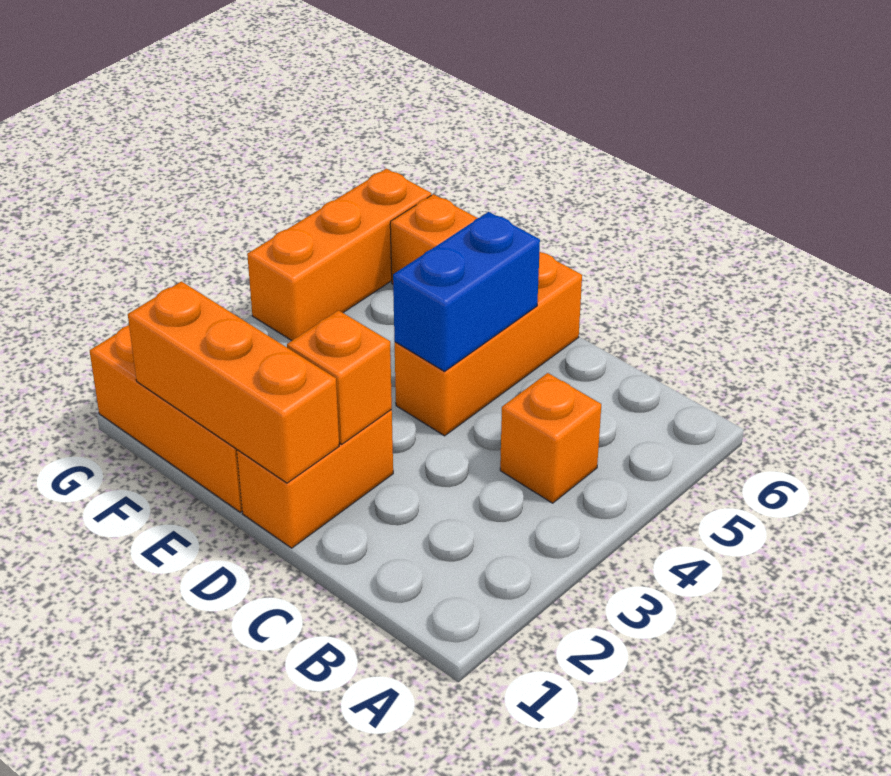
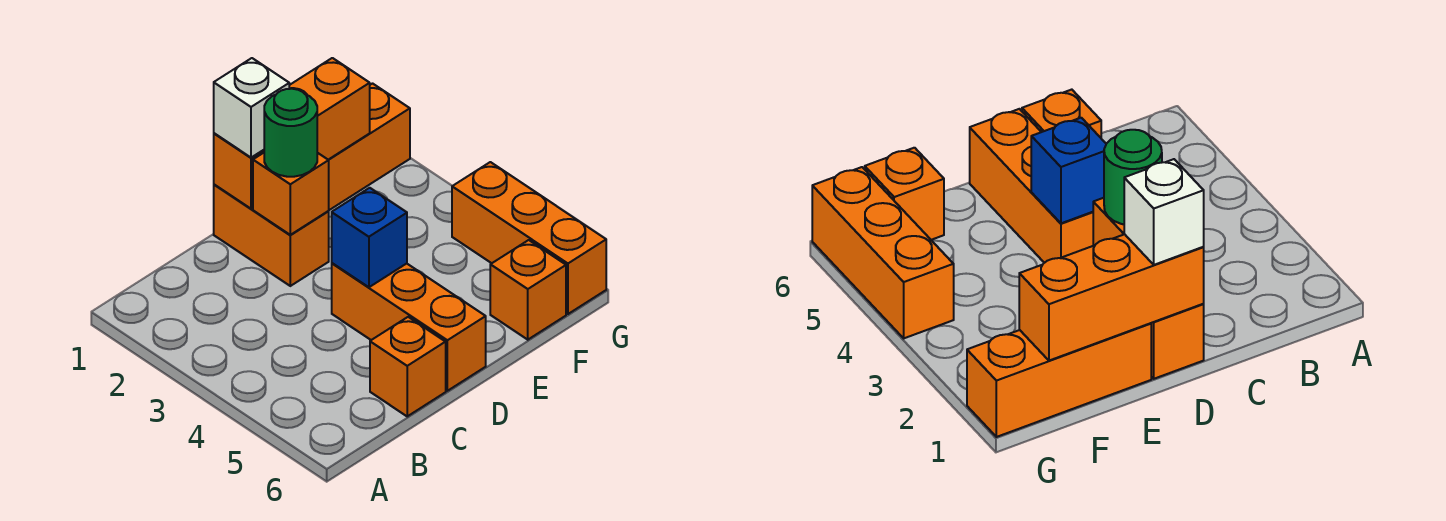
orange 1x1 brick [500,373,601,503] -> orange 1x1 brick moved to [370,317,446,416]
none -> white 1x1 brick [214,58,289,158]
none -> green 1x1 round brick [264,89,317,177]
blue 1x2 brick [393,212,540,371] -> blue 1x1 brick [332,188,407,287]

